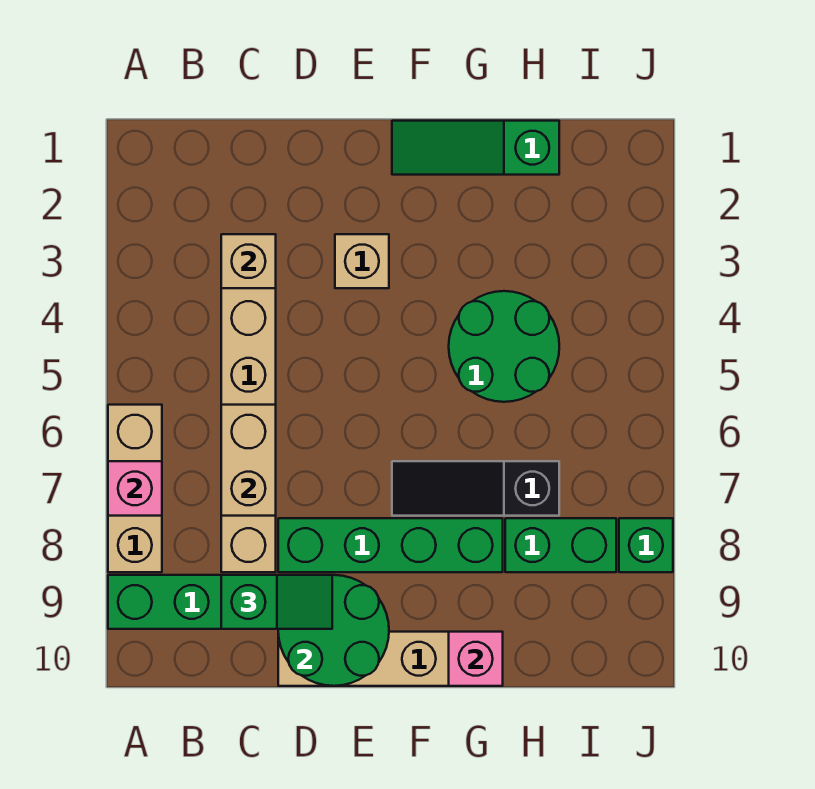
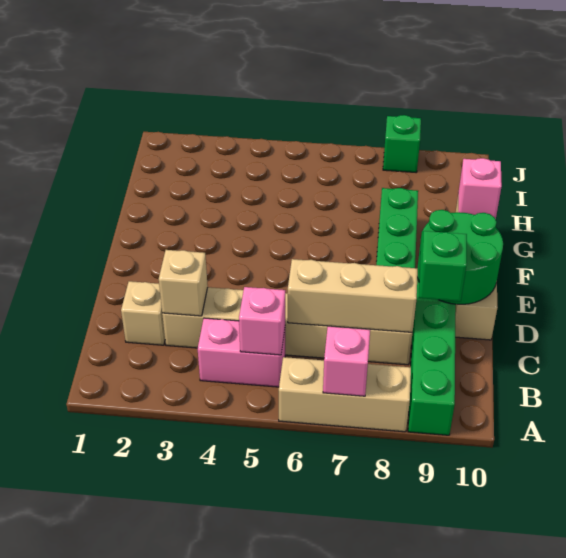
none -> pink 1x2 brick [198,318,285,387]
none -> pink 1x1 brick [239,287,285,355]
tan 1x2 brick [221,405,276,516] -> tan 1x3 brick [288,259,418,332]
tan 1x1 brick [335,234,389,288] -> tan 1x1 brick moved to [121,281,165,345]
green 1x3 slope [392,121,559,175] -> none
black 1x3 slope [392,461,559,516] -> none
green 2x2 round brick [449,291,559,402] -> none
green 1x2 brick [505,518,616,572] -> none

